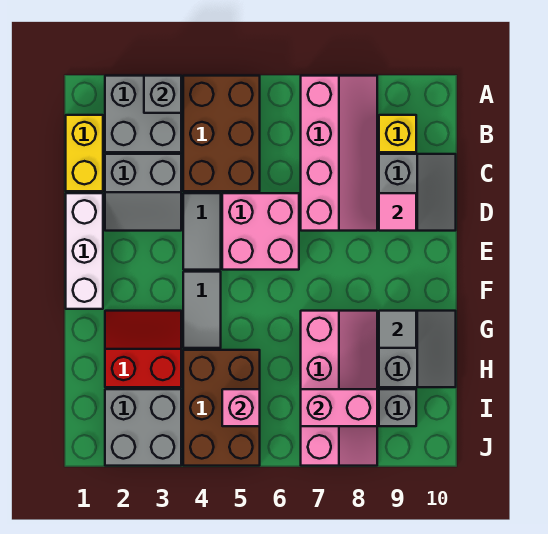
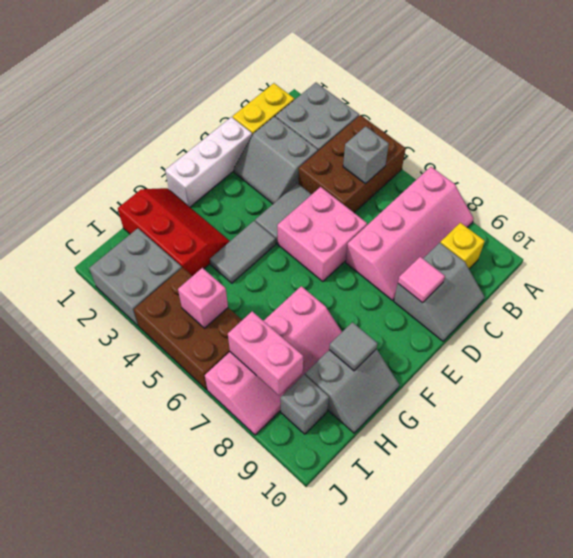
grey 1x1 brick [144,76,181,113] -> grey 1x1 brick moved to [343,126,389,184]
red 2x2 slope [105,311,181,387] -> red 2x3 slope [118,188,230,276]
brown 2x3 brick [183,350,260,466] -> brown 2x3 brick turned to [134,268,242,390]

